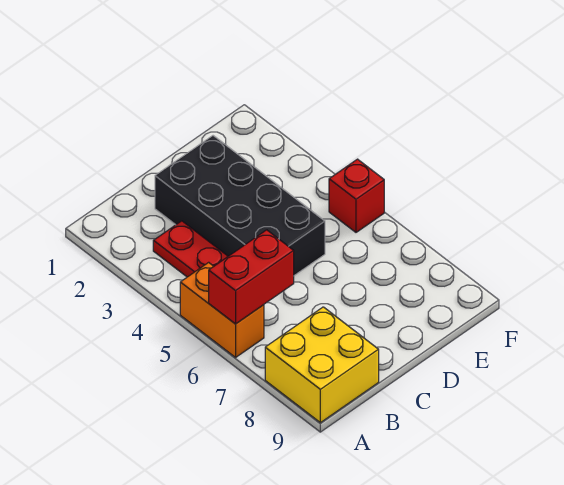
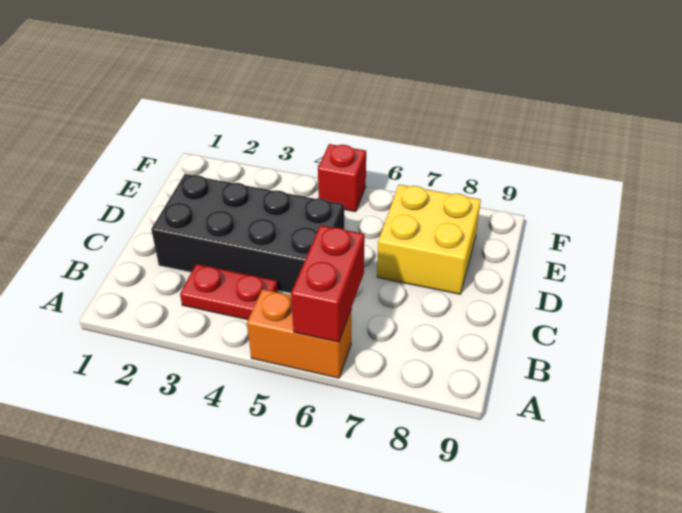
yellow 2x2 brick [265,307,379,423] -> yellow 2x2 brick moved to [377,185,481,294]

